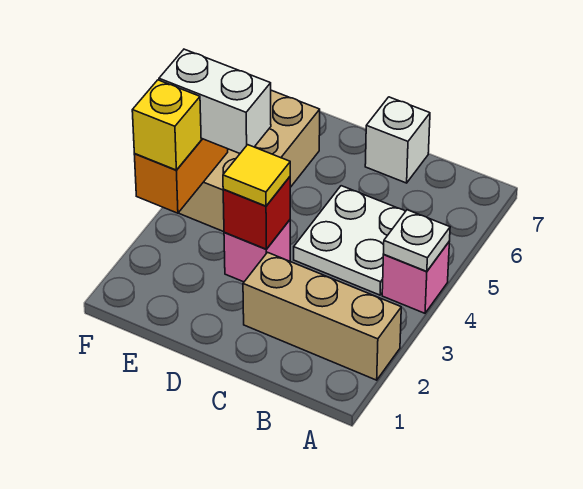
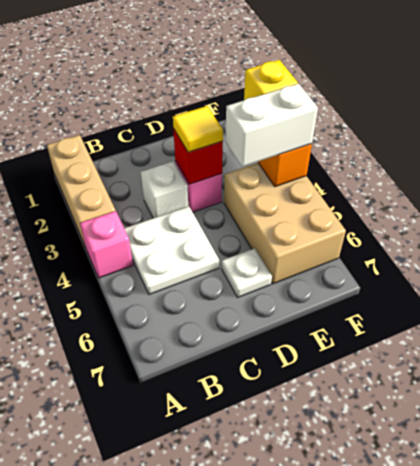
tan 1x3 brick [243,252,401,380] -> tan 1x3 brick turned to [47,135,115,247]
white 1x1 plate [384,210,450,271] -> white 1x1 plate moved to [222,248,272,297]
white 1x1 brick [365,97,430,183] -> white 1x1 brick moved to [141,161,188,218]

